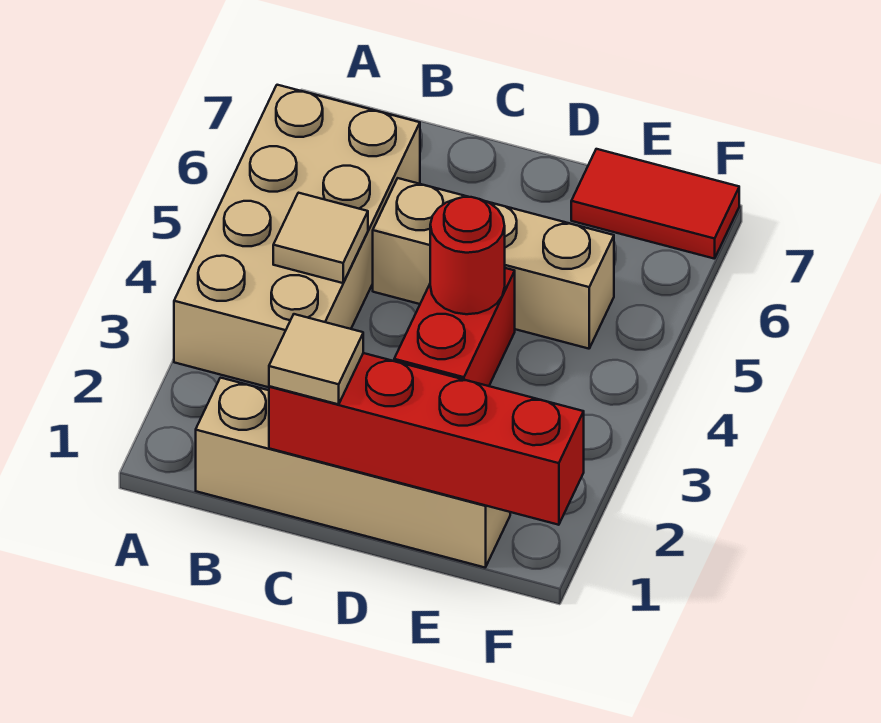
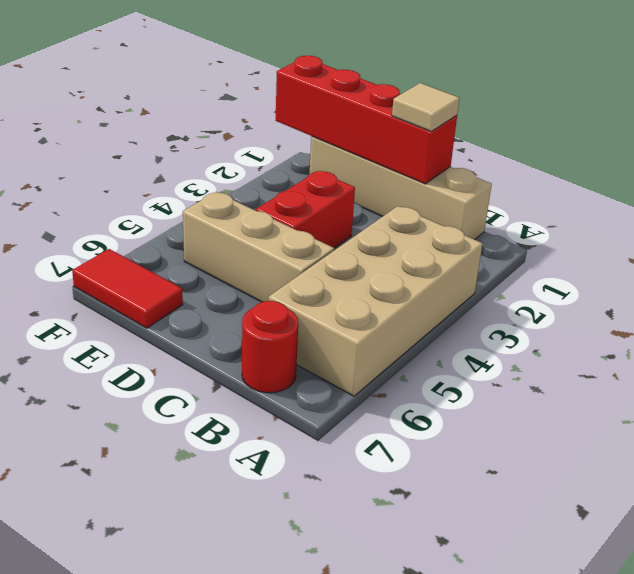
tan 1x1 tile [273,193,368,283] -> none
red 1x1 round brick [430,197,505,314] -> red 1x1 round brick moved to [242,301,298,393]

